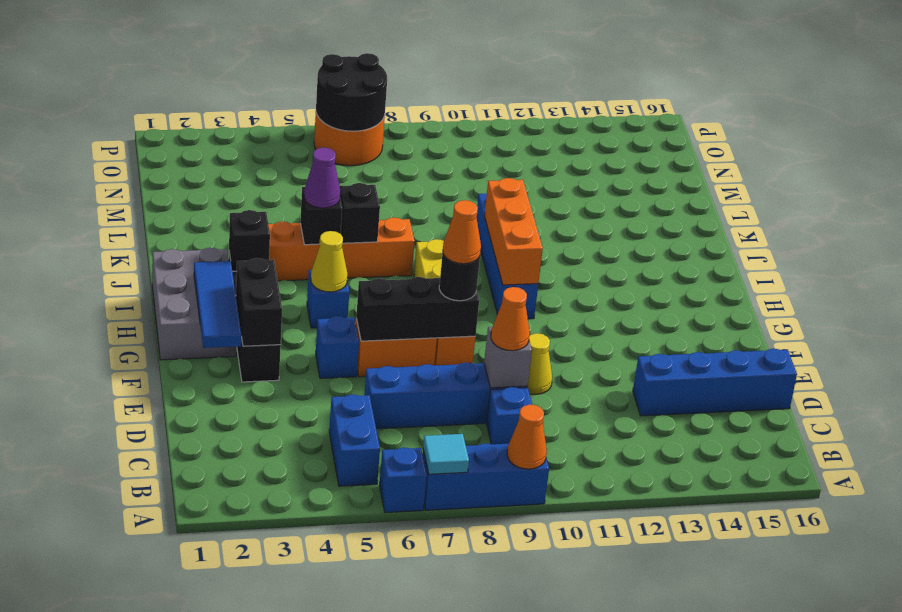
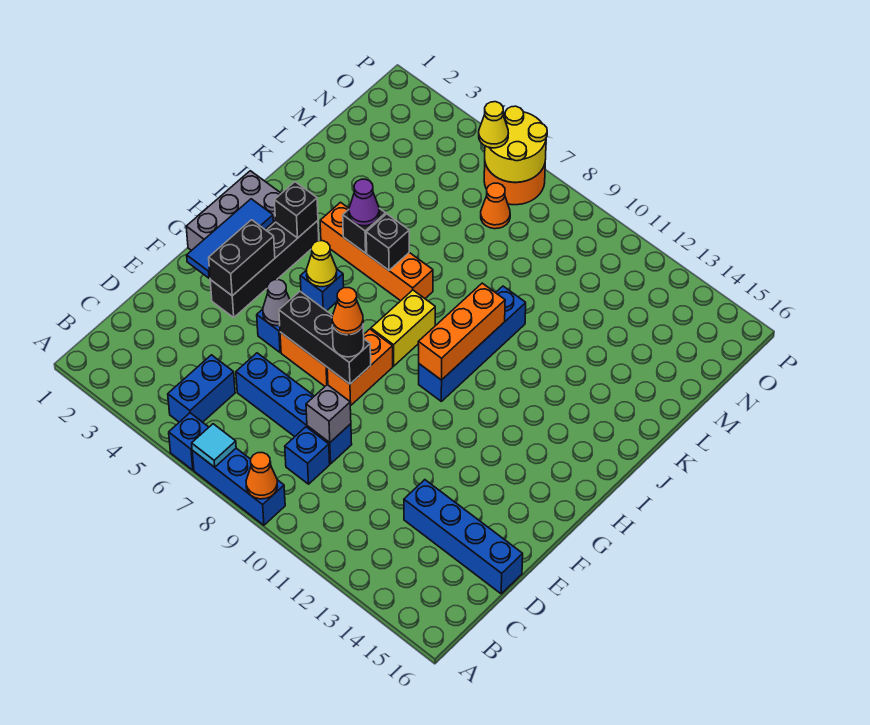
orange 1x1 cone [491,287,530,351] -> orange 1x1 cone moved to [481,183,510,229]
yellow 1x1 cone [528,333,552,394] -> yellow 1x1 cone moved to [479,102,508,148]
none -> grey 1x1 cone [263,280,290,326]
black 2x2 round brick [316,53,387,131] -> yellow 2x2 round brick [485,106,547,182]

